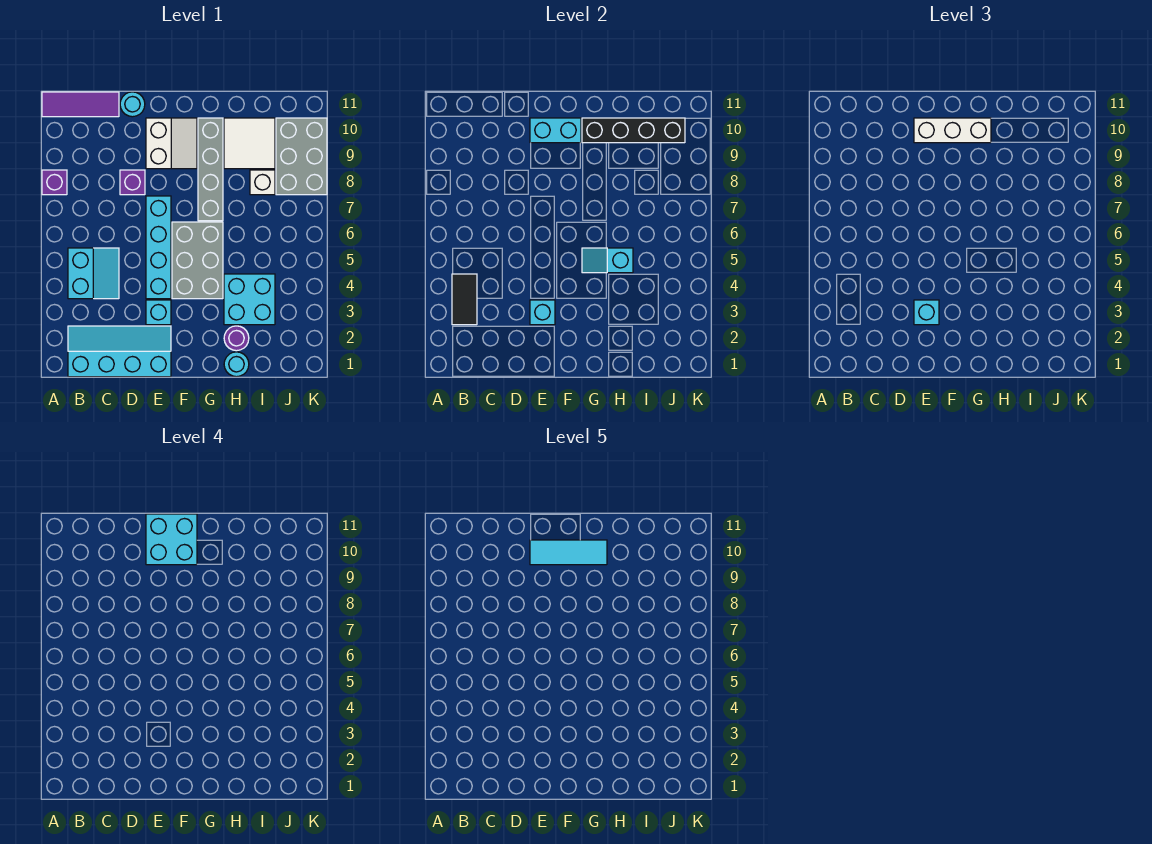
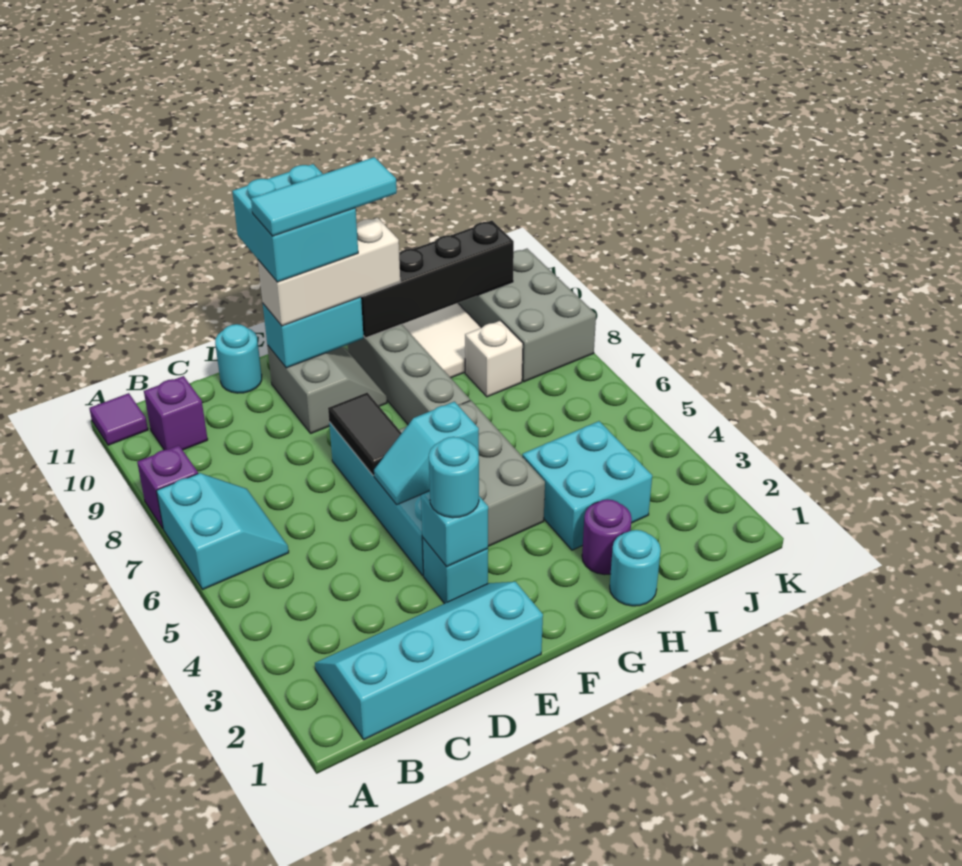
purple 1x3 tile [42,92,119,117] -> purple 1x1 tile [89,393,148,445]
black 1x2 tile [452,274,477,325] -> black 1x2 tile moved to [328,393,401,475]
cyan 2x2 slope [68,248,119,299] -> cyan 2x2 slope moved to [156,473,289,590]
purple 1x1 brick [120,170,145,195] -> purple 1x1 brick moved to [144,376,208,450]
cyan 1x1 brick [914,300,939,325] -> cyan 1x1 round brick [429,437,479,518]
white 2x2 slope [146,118,197,169] -> grey 2x2 slope [267,345,387,433]
cyan 1x2 slope [582,248,633,273] -> cyan 1x2 slope moved to [374,402,479,505]

